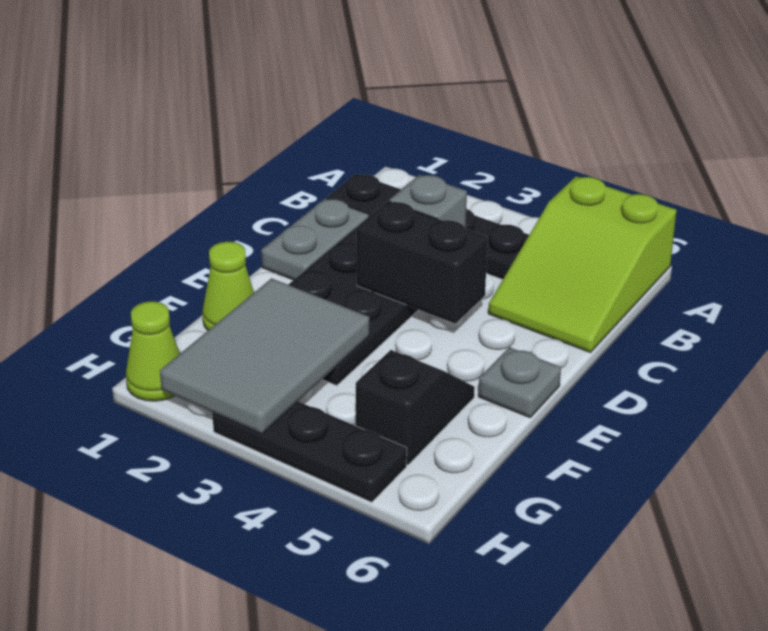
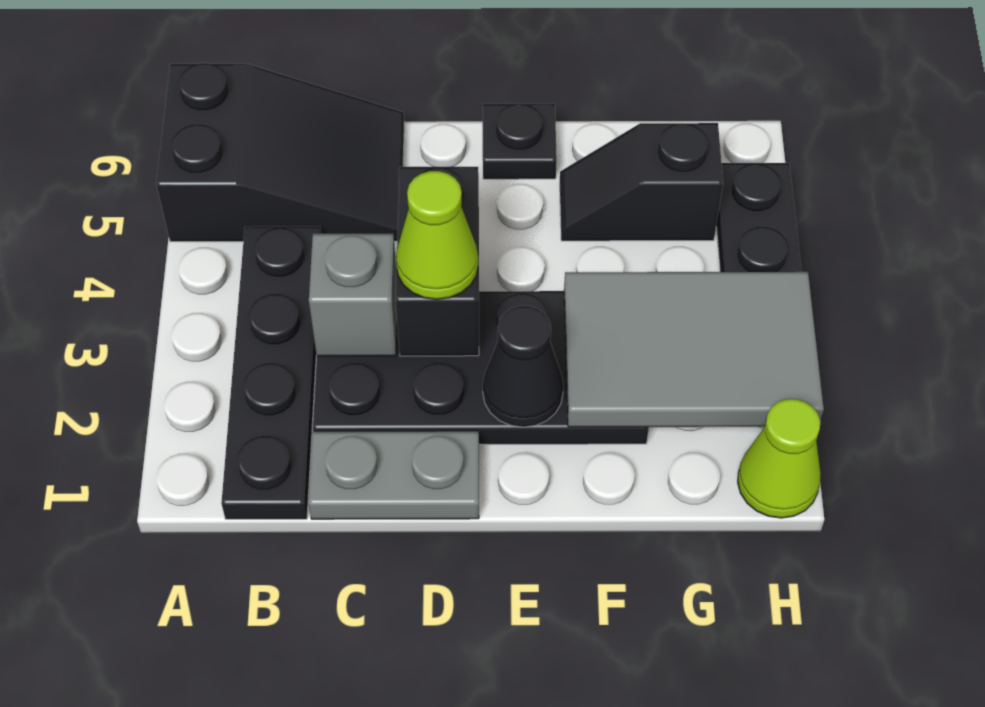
lime 2x3 slope [488,176,677,353] -> black 2x3 slope [156,63,404,242]
none -> black 1x1 cone [483,306,563,427]
grey 1x1 plate [478,347,561,418] -> black 1x1 plate [483,104,557,179]
lime 1x1 cone [202,242,254,330] -> lime 1x1 cone moved to [396,171,478,299]

